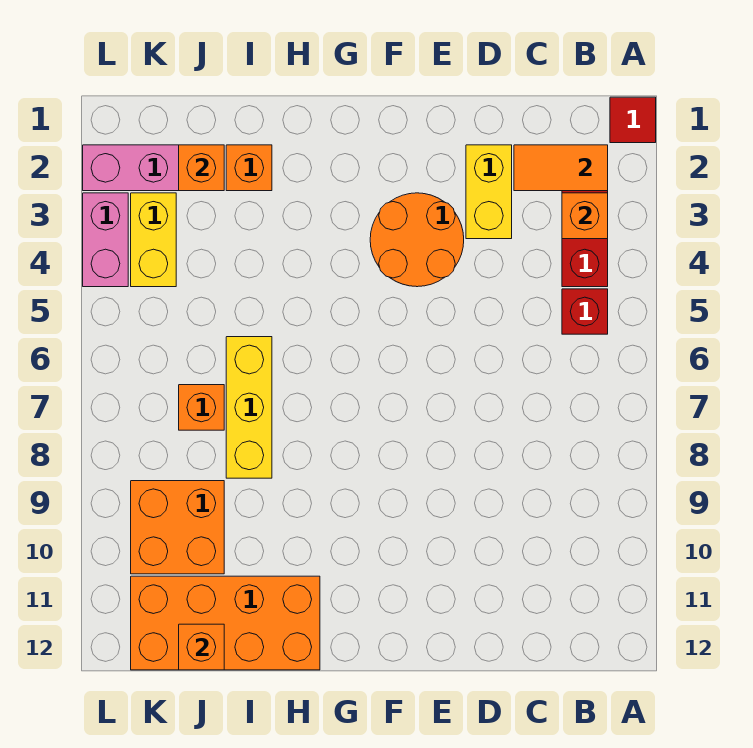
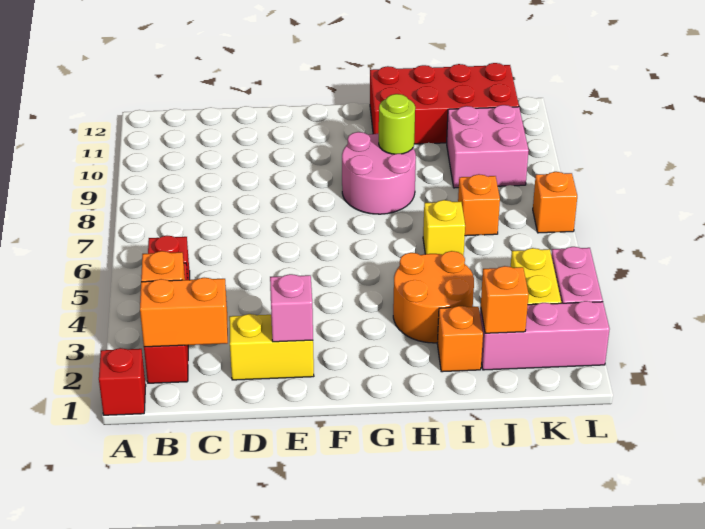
red 1x1 tile [610,97,656,143] -> red 1x1 brick [99,348,146,415]
orange 1x2 tile [514,145,608,191] -> orange 1x2 brick [140,278,228,347]
yellow 1x2 brick [466,145,512,239] -> yellow 1x2 brick turned to [229,314,314,380]
none -> pink 1x1 brick [270,274,313,342]
orange 2x2 round brick [370,193,464,287] -> orange 2x2 round brick moved to [393,251,474,343]
none -> pink 2x2 round brick [342,132,416,214]
none -> lime 1x1 round brick [379,94,415,154]
orange 2x4 brick [131,576,320,670] -> red 2x4 brick [370,63,519,144]
yellow 1x3 brick [226,337,272,478] -> yellow 1x1 brick [423,200,465,256]
orange 2x2 brick [131,481,224,574] -> pink 2x2 brick [447,105,529,188]
orange 1x1 brick [179,624,224,670] -> orange 1x1 brick moved to [533,172,577,233]

